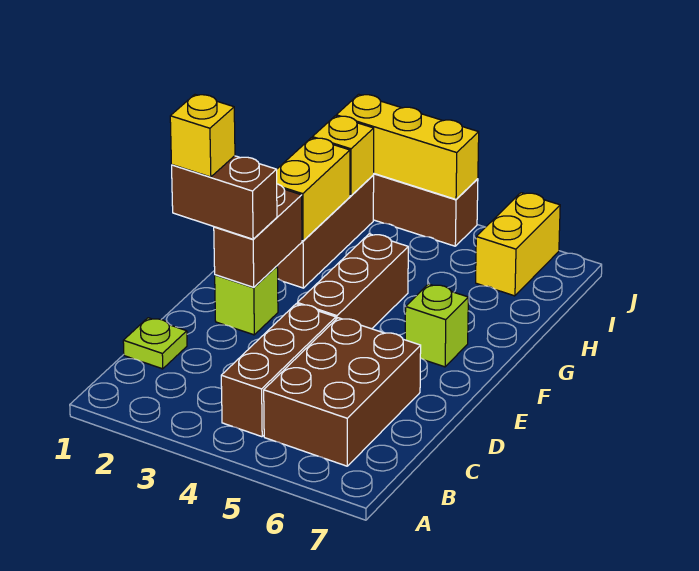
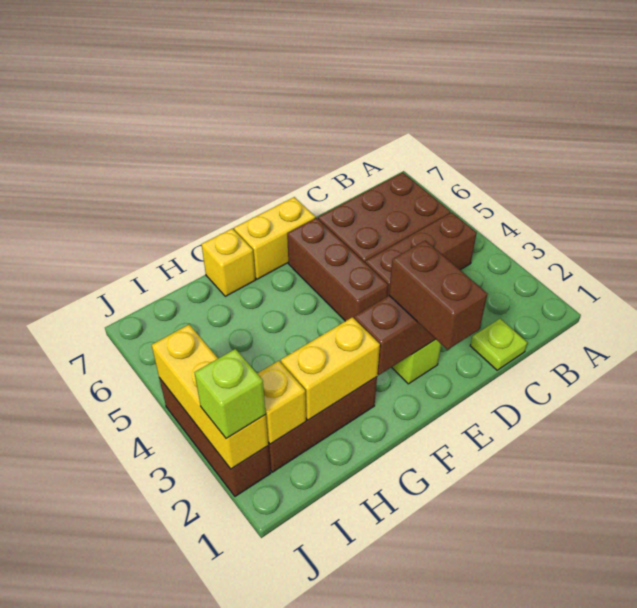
yellow 1x1 brick [170,95,235,177] -> yellow 1x1 brick moved to [202,228,255,296]
brown 1x3 brick [297,234,408,329] -> brown 1x3 brick turned to [287,218,388,321]
lime 1x1 brick [405,284,468,367] -> lime 1x1 brick moved to [194,349,266,439]
yellow 1x2 brick [476,193,560,296] -> yellow 1x2 brick moved to [234,197,315,279]

